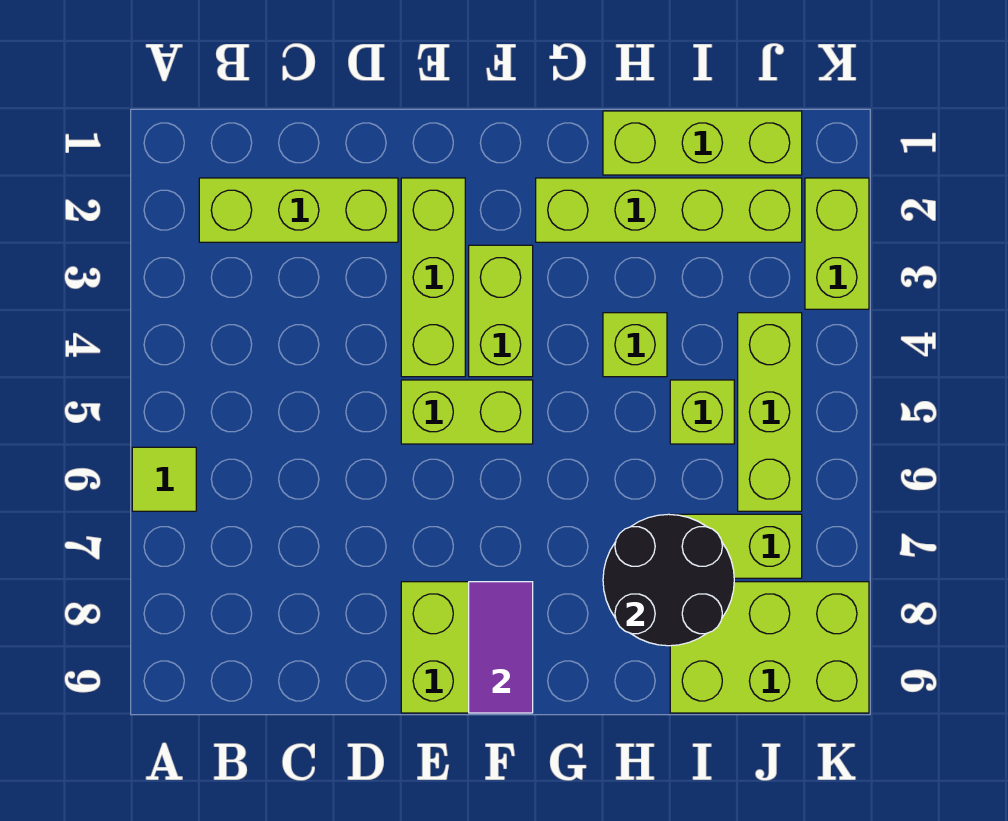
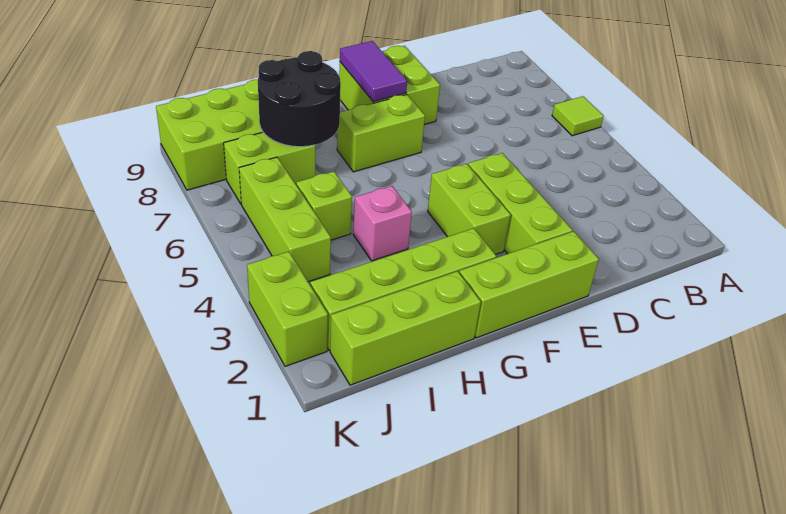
lime 1x3 brick [199,178,398,242] -> lime 1x3 brick moved to [459,231,599,338]
lime 1x2 brick [401,380,533,444] -> lime 1x2 brick moved to [337,95,425,172]
lime 1x1 brick [603,313,667,377] -> pink 1x1 brick [353,186,412,261]

